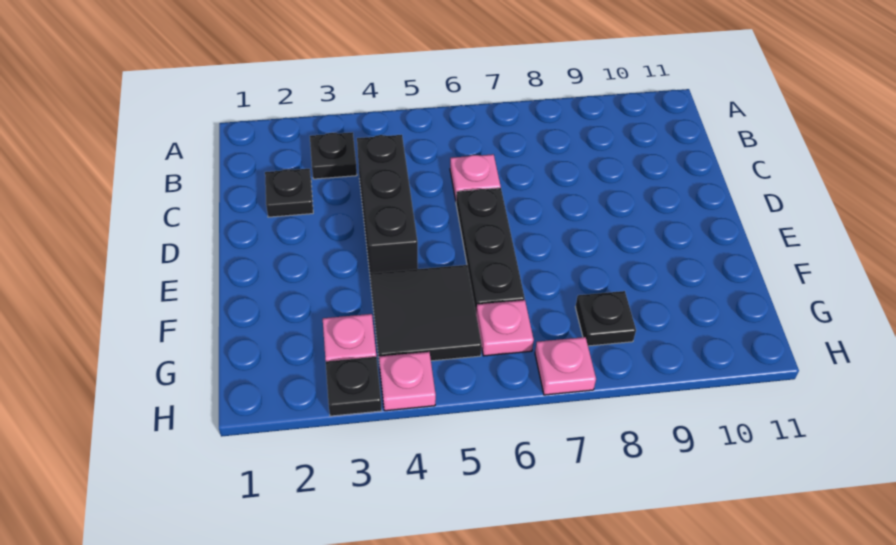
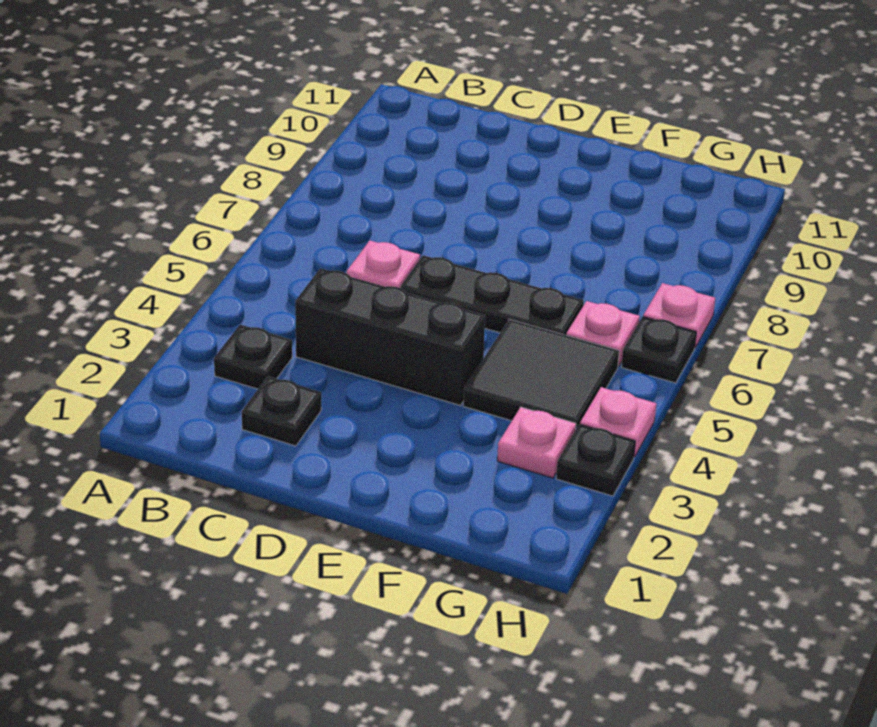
black 1x1 plate [576,291,636,346] -> black 1x1 plate moved to [621,317,696,383]

